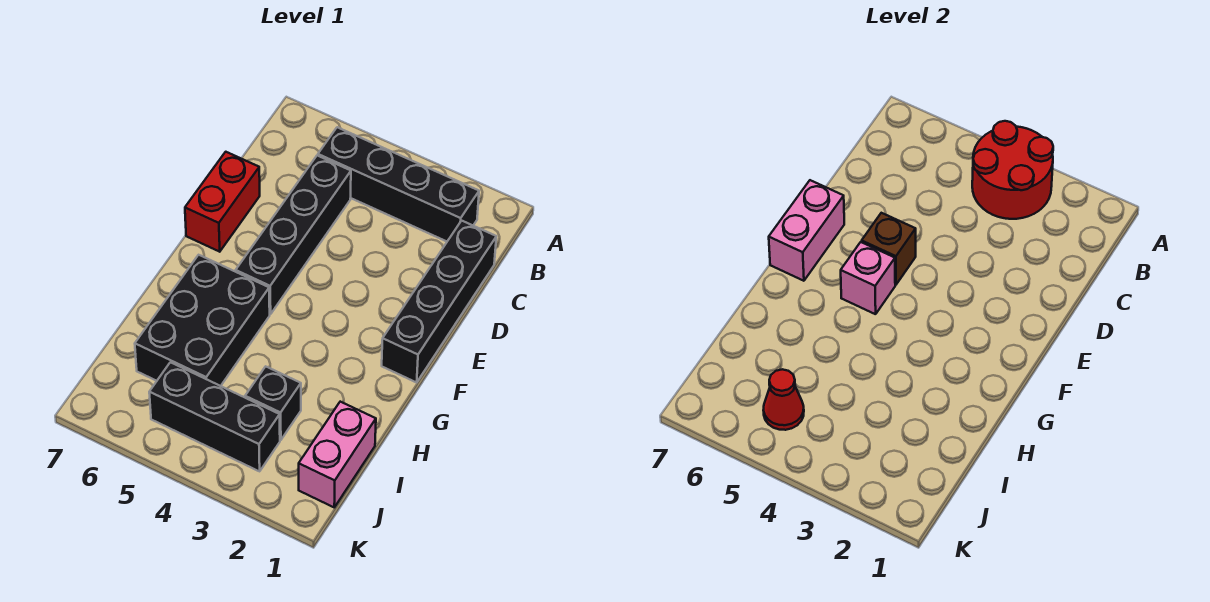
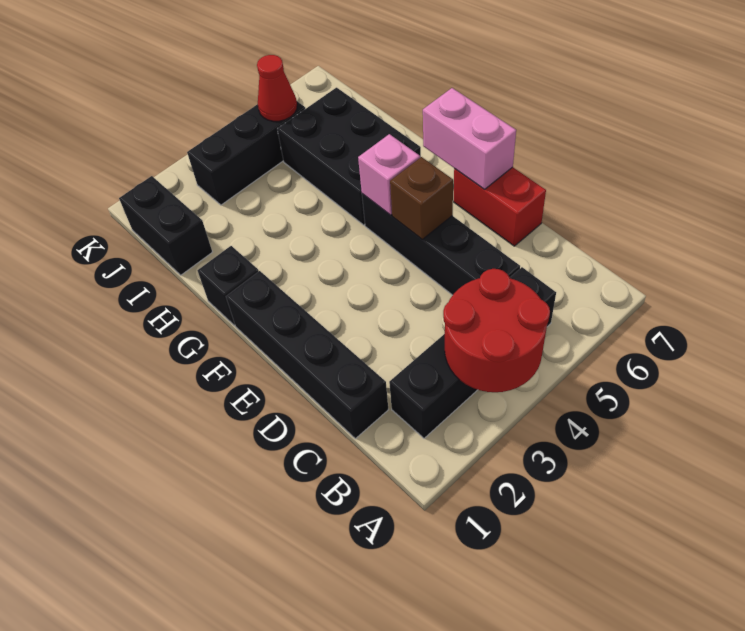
pink 1x2 brick [299,402,376,507] -> black 1x2 brick [119,176,212,275]
black 1x1 brick [245,366,301,440] -> black 1x1 brick moved to [198,246,259,325]

